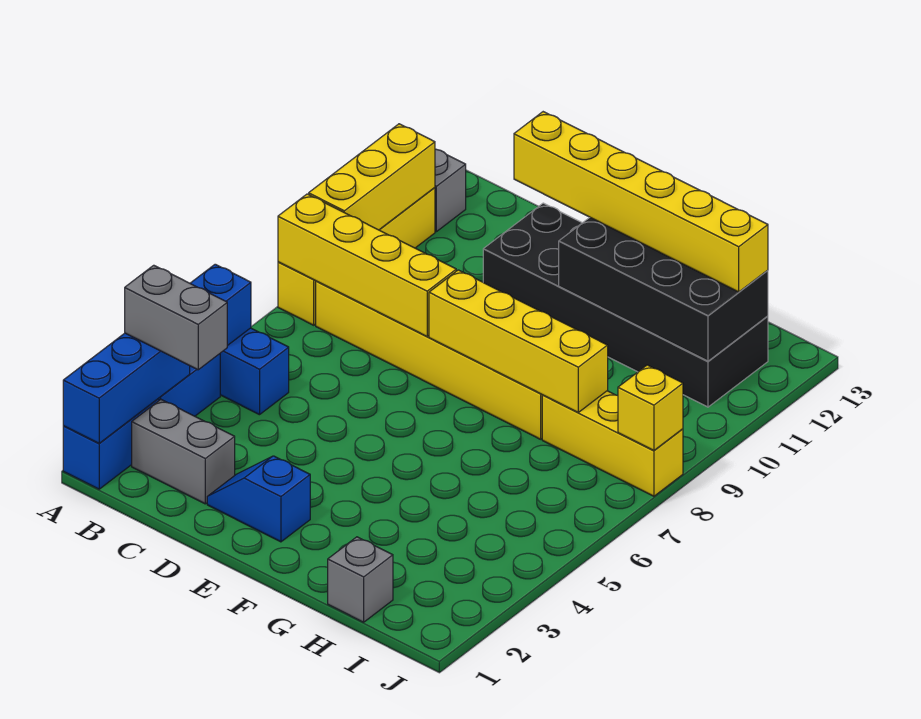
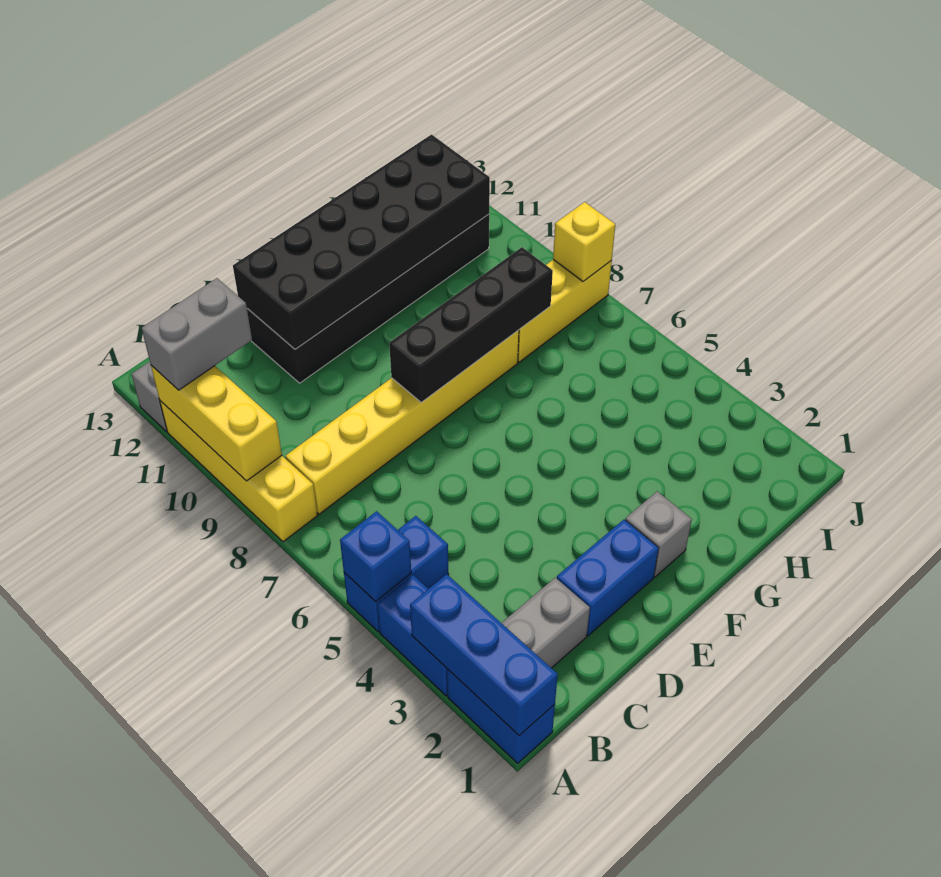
grey 1x2 brick [125,265,227,370] -> grey 1x2 brick moved to [142,278,252,390]
yellow 1x4 brick [278,194,456,337] -> none
blue 1x2 slope [207,456,310,542] -> blue 1x2 brick [557,520,659,636]
yellow 1x6 brick [514,112,768,292] -> none
yellow 1x4 brick [429,270,608,412] -> black 1x4 brick [389,247,553,403]
black 2x4 brick [559,218,768,361] -> black 2x6 brick [233,135,490,349]
grey 1x1 brick [328,537,393,622] -> grey 1x1 brick moved to [625,491,692,577]

